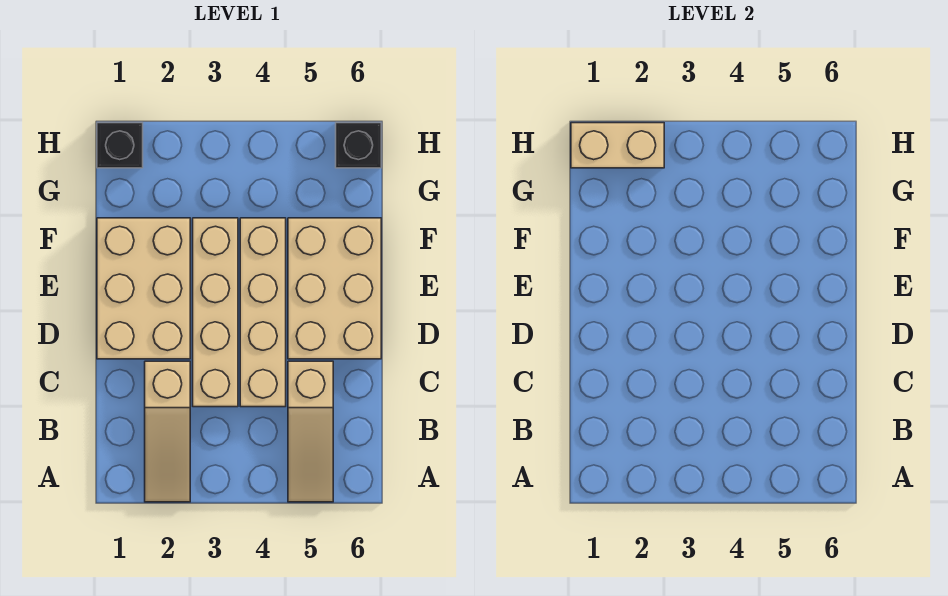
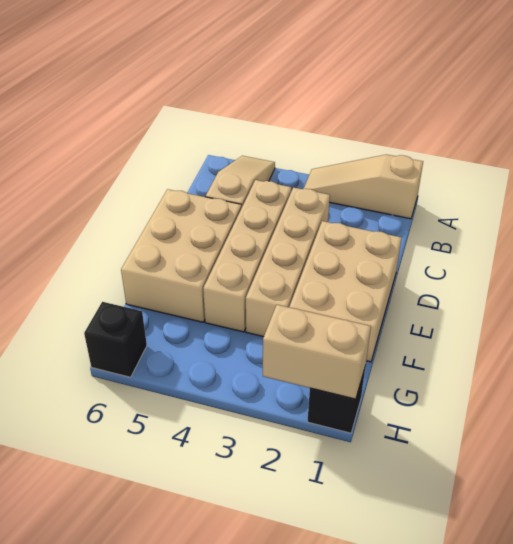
tan 1x3 slope [145,361,190,502] -> tan 1x3 slope turned to [304,155,423,219]

